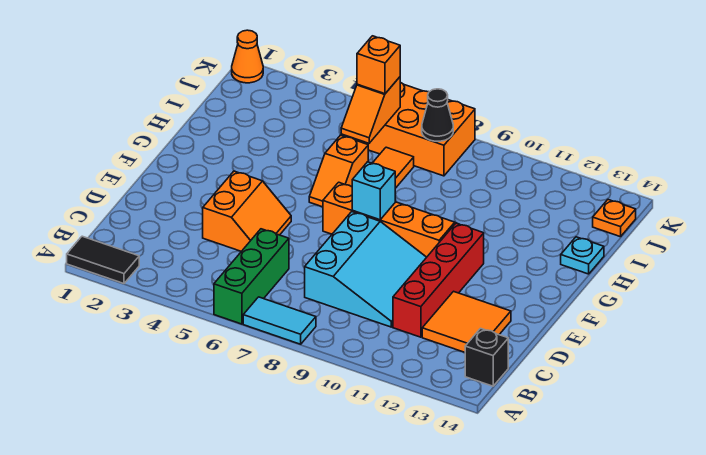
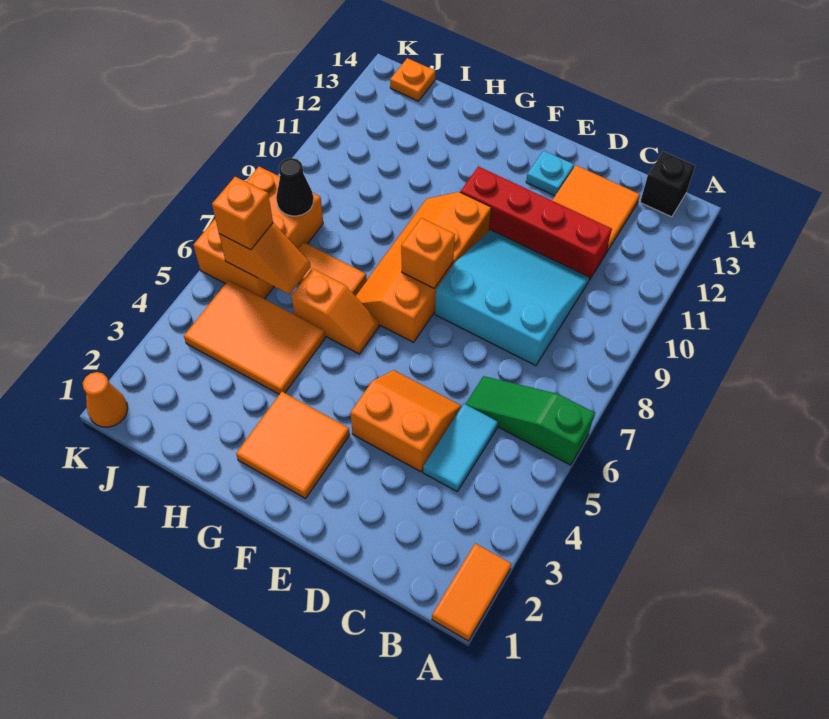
black 1x2 tile [67,236,139,284] -> orange 1x2 tile [432,543,511,641]
green 1x3 brick [214,229,289,324] -> green 1x3 slope [466,376,595,465]
cyan 1x2 tile [243,297,316,344] -> cyan 1x2 tile moved to [423,404,498,491]
none -> orange 2x2 tile [236,392,350,498]
cyan 1x1 brick [352,162,395,220] -> orange 1x1 brick [401,218,455,288]
none -> orange 2x3 tile [184,280,325,394]
cyan 1x1 plate [561,237,604,274] -> cyan 1x1 plate moved to [526,151,574,196]

